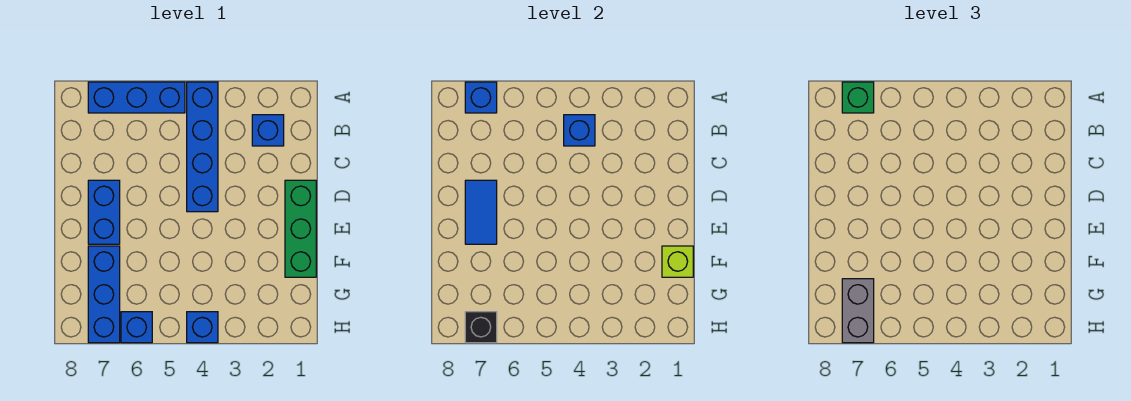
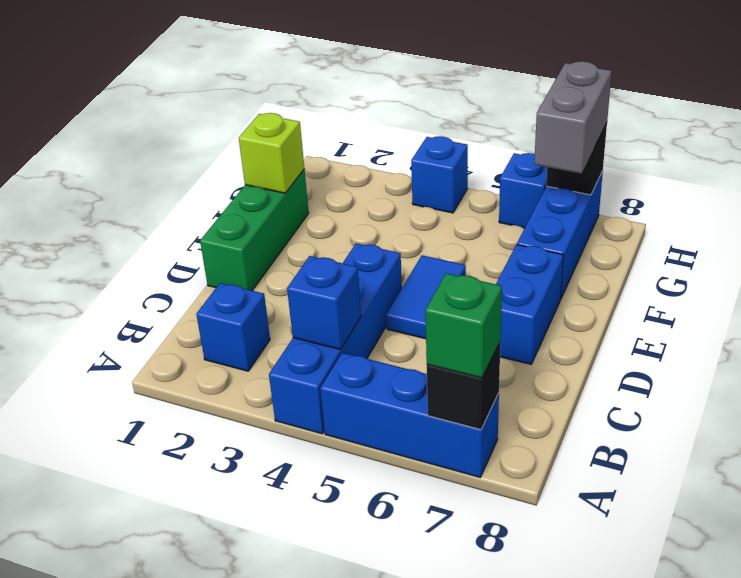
blue 1x1 brick [465,82,497,113] -> black 1x1 brick [427,343,500,430]
blue 1x2 tile [465,180,497,244] -> blue 1x2 tile moved to [386,255,466,339]

